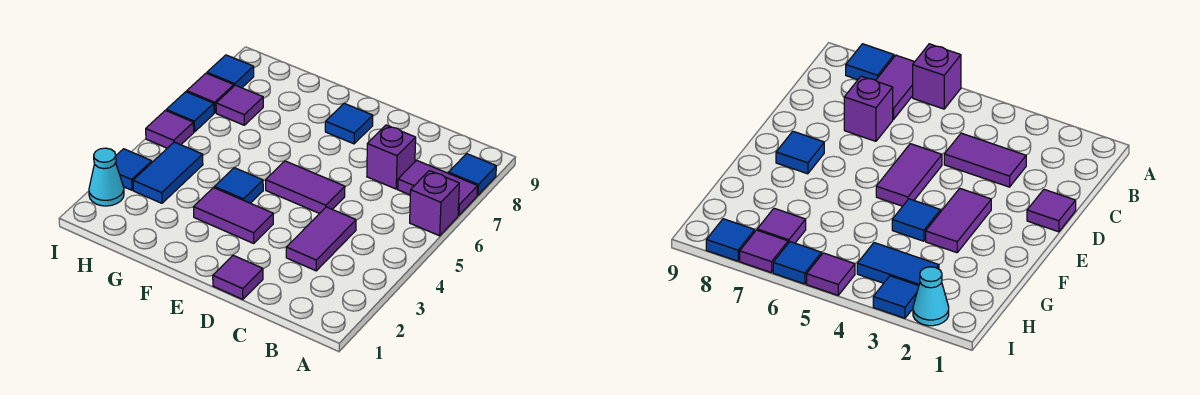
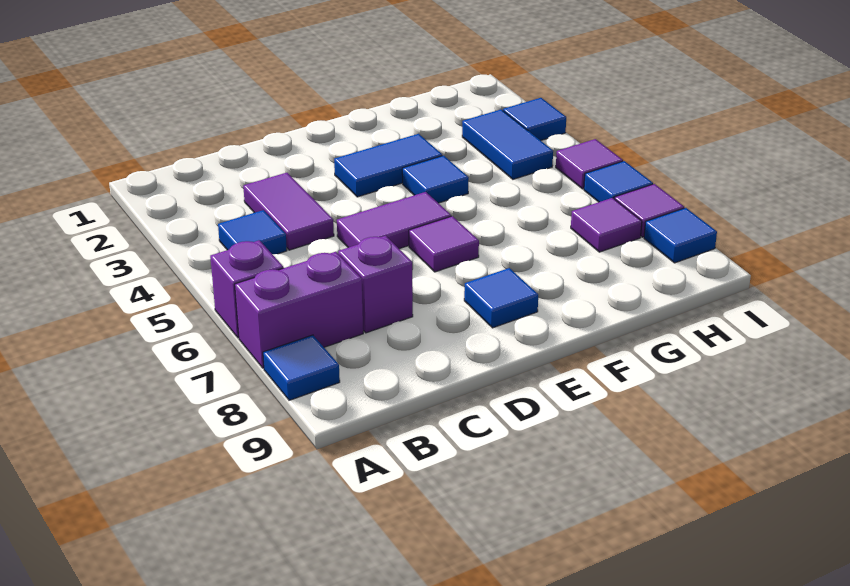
purple 1x2 tile [398,160,478,215] -> purple 1x2 brick [235,252,363,368]
none -> blue 1x1 tile [218,210,287,254]
purple 1x1 tile [213,255,263,299] -> purple 1x1 tile moved to [409,216,479,272]
purple 1x2 tile [194,187,273,243] -> blue 1x2 tile [334,134,442,197]
cyan 1x1 cone [89,148,124,206] -> none

